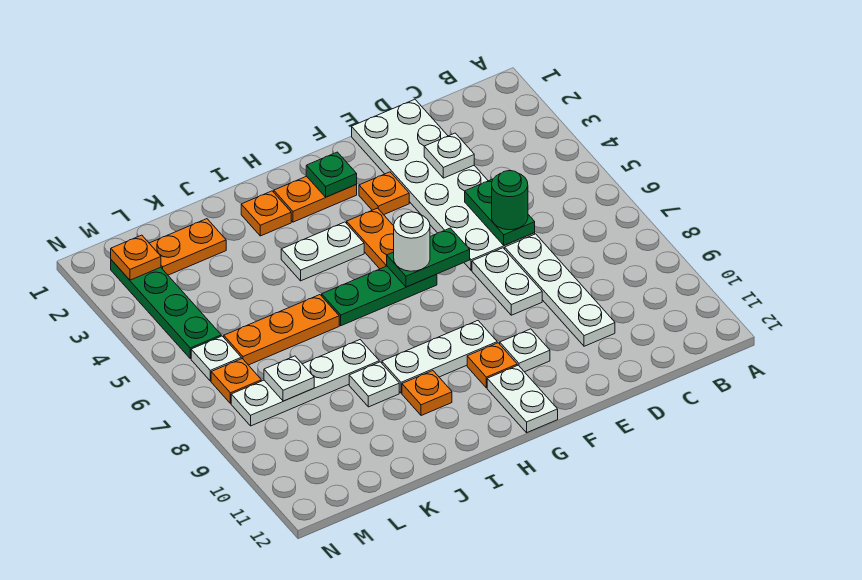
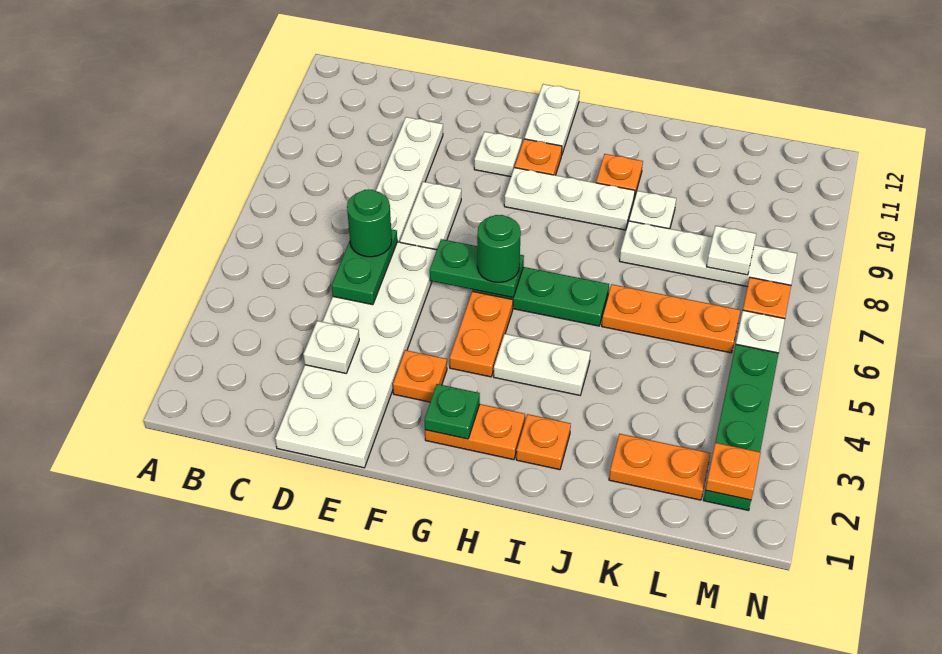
white 1x1 round brick [394,212,430,271] -> green 1x1 round brick [477,215,521,283]

